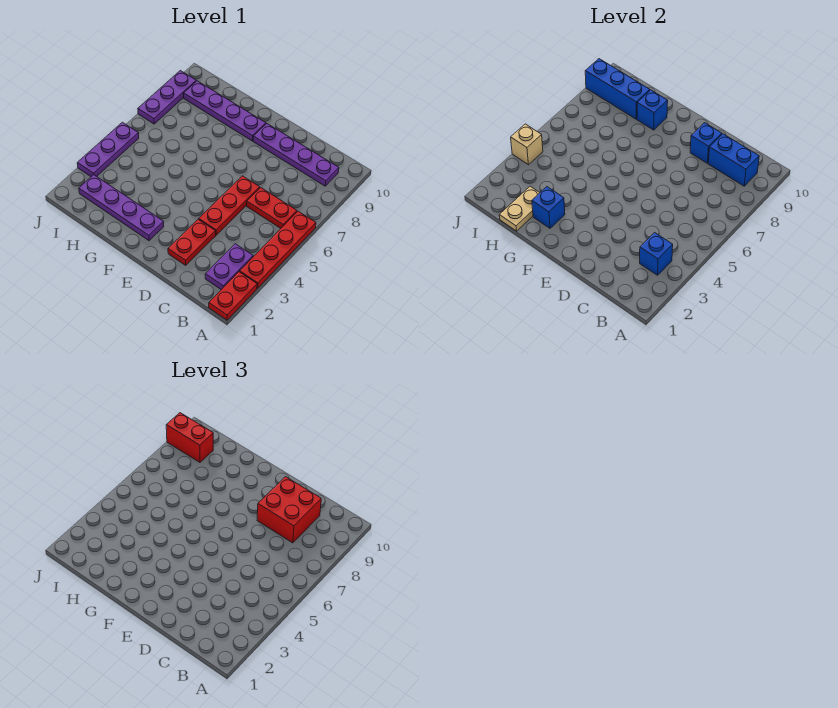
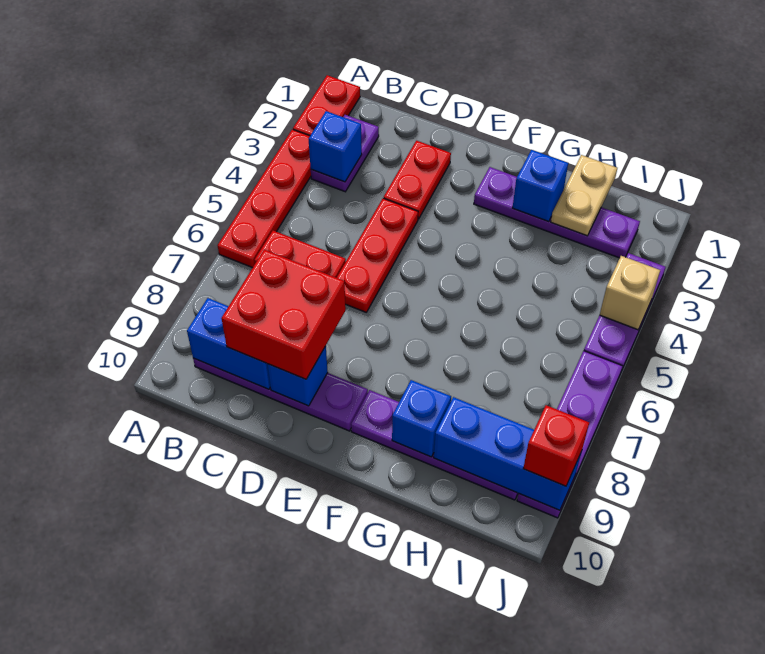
red 1x2 brick [166,413,213,462] -> red 1x1 brick [523,405,589,486]
purple 1x3 plate [138,71,196,124] -> purple 1x4 plate [517,351,623,518]

